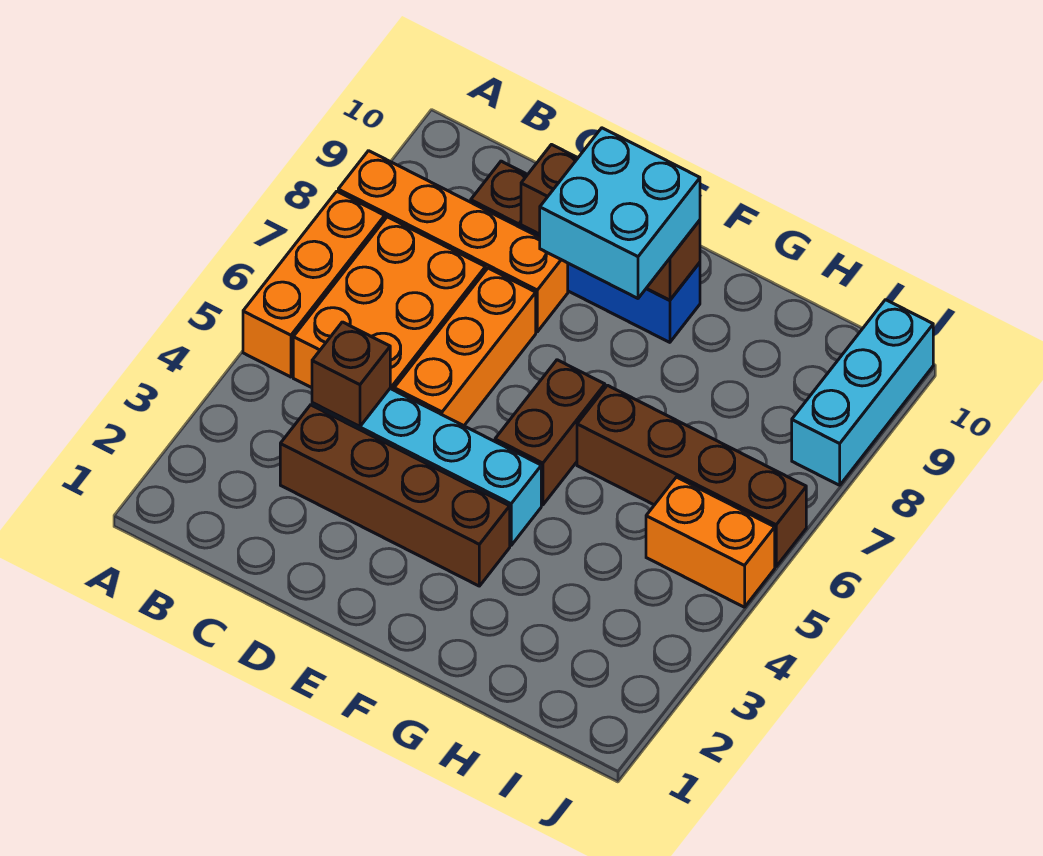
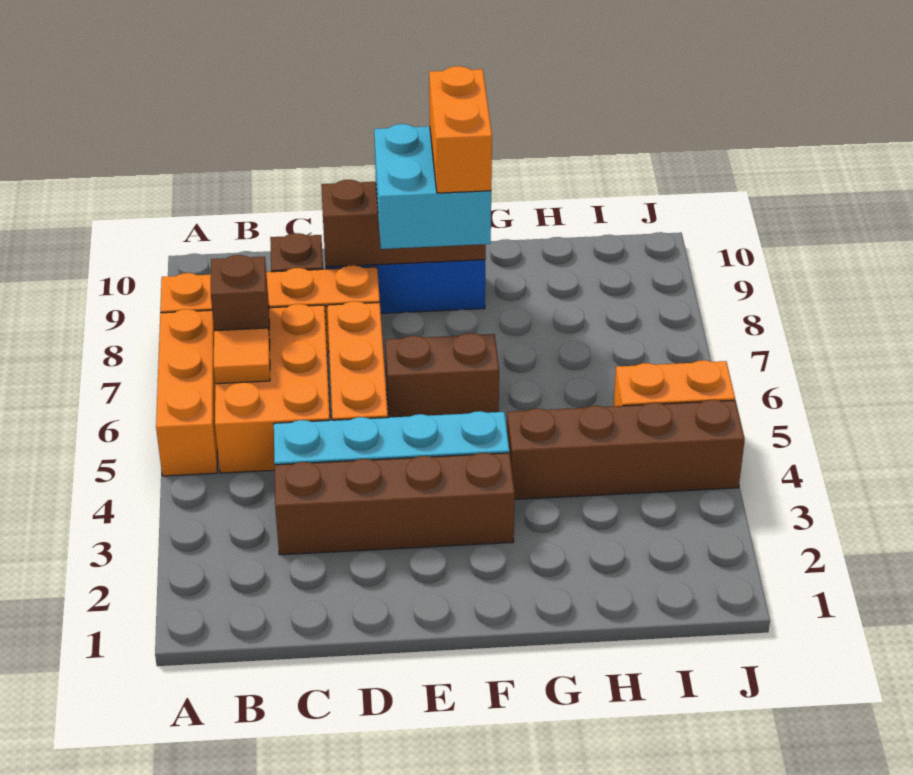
none -> orange 1x1 tile [214,328,270,384]
brown 1x1 brick [312,322,390,426] -> brown 1x1 brick moved to [211,255,270,342]
brown 1x2 brick [495,360,605,505] -> brown 1x2 brick turned to [385,333,499,418]
none -> orange 1x2 brick [429,66,492,193]
brown 1x4 brick [577,385,806,566] -> brown 1x4 brick moved to [507,400,745,499]
cyan 1x3 brick [792,300,933,485] -> none

